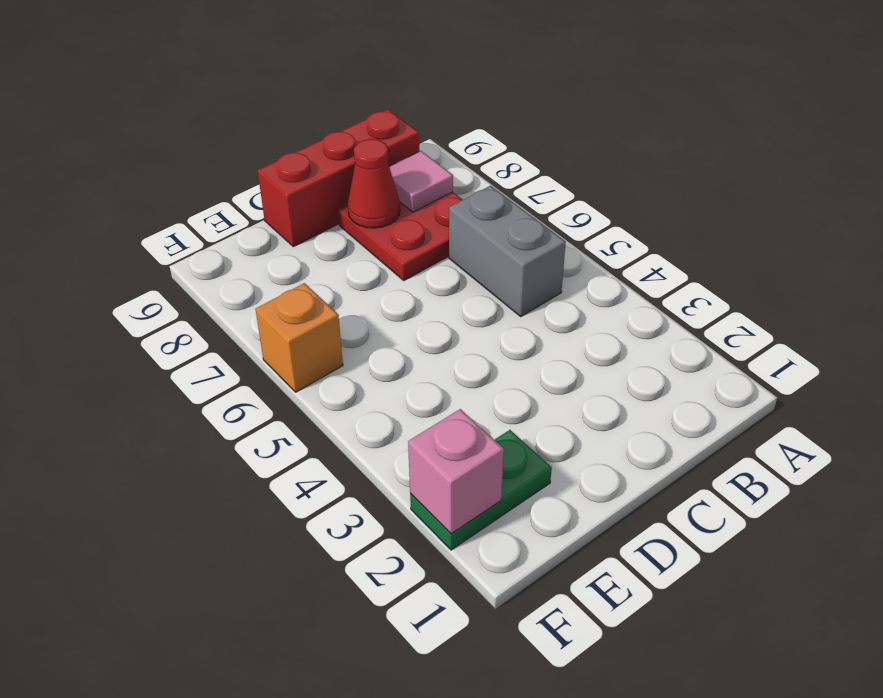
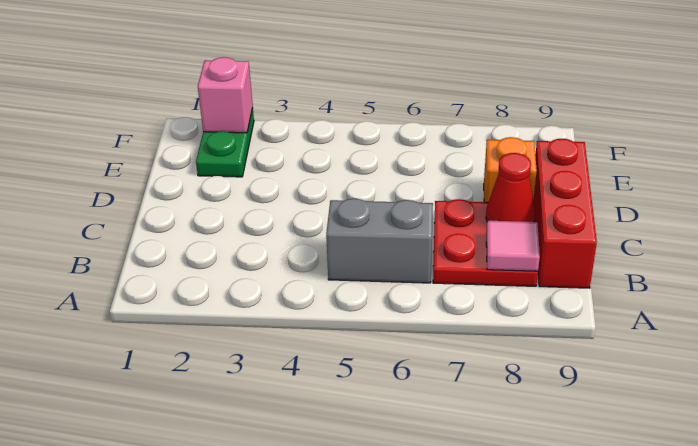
orange 1x1 brick [256,283,343,392] -> orange 1x1 brick moved to [484,137,537,202]

